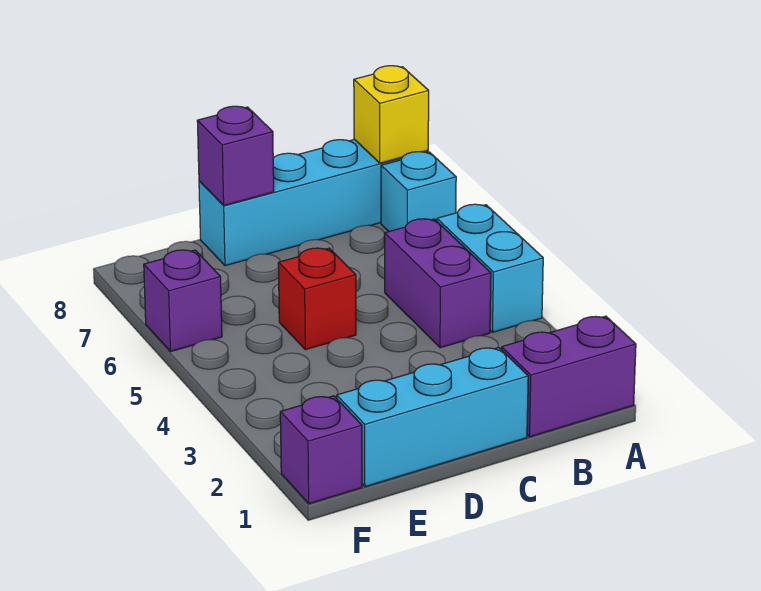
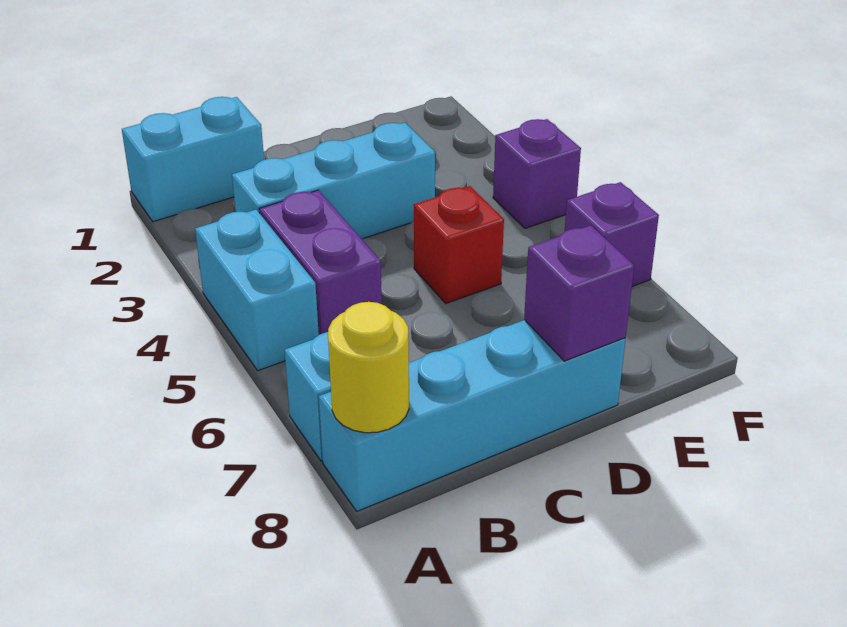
purple 1x2 brick [502,316,636,437] -> cyan 1x2 brick [122,97,264,222]
yellow 1x1 brick [354,66,429,163] -> yellow 1x1 round brick [328,302,409,433]
cyan 1x3 brick [337,347,528,487] -> cyan 1x3 brick moved to [232,123,435,239]
purple 1x1 brick [280,396,362,504] -> purple 1x1 brick moved to [493,119,581,228]

